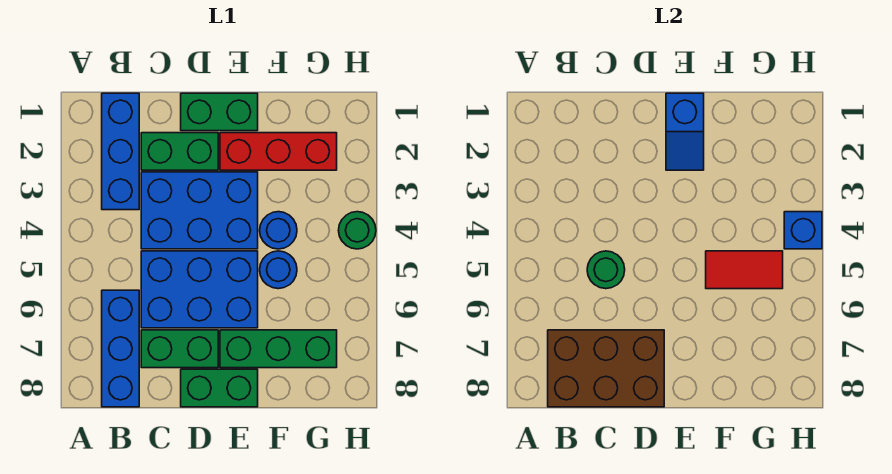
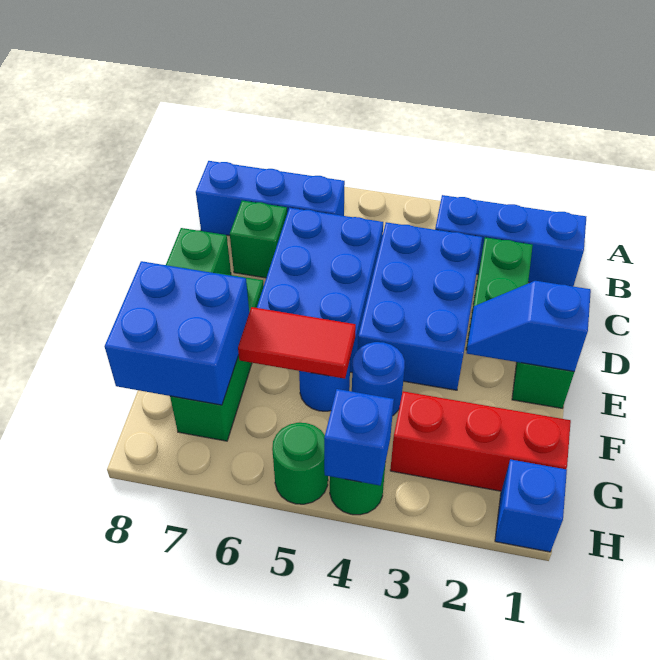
brown 2x3 brick [548,330,664,407] -> none
green 1x1 round brick [587,251,625,289] -> green 1x1 round brick moved to [272,423,328,504]
green 1x2 brick [141,330,218,368] -> green 1x1 brick [230,201,287,278]
red 1x3 brick [220,133,337,170] -> red 1x3 brick turned to [390,391,571,491]
red 1x2 tile [706,251,783,289] -> red 1x2 tile turned to [238,307,356,379]
none -> blue 2x2 brick [105,261,249,405]
none -> blue 1x1 brick [495,459,567,552]

